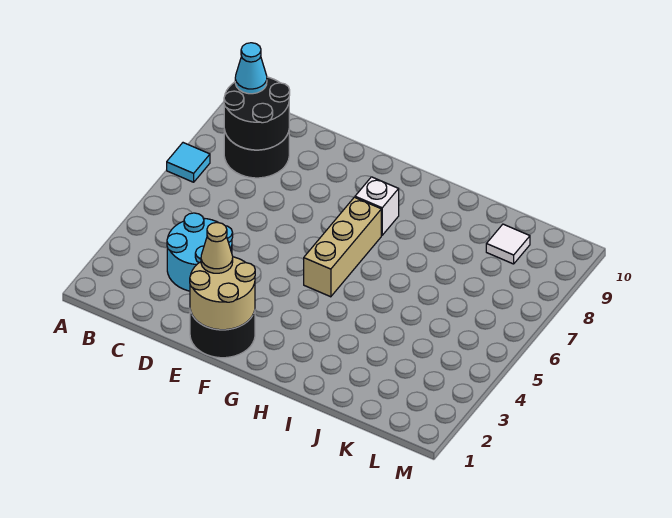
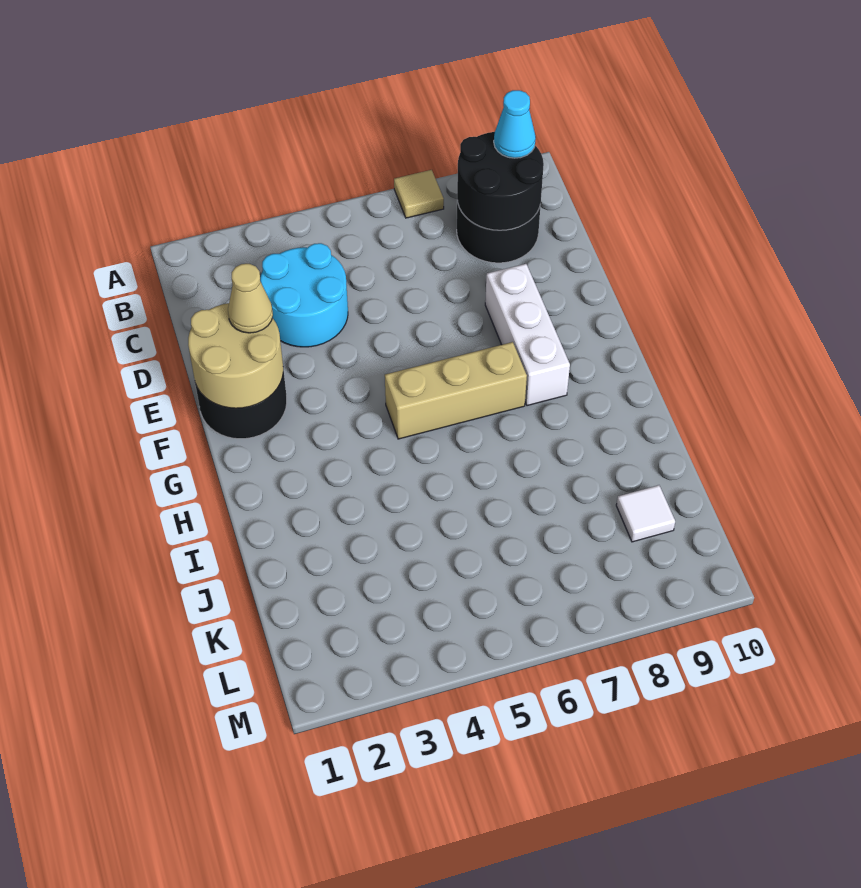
cyan 1x1 tile [167,143,210,182] -> tan 1x1 tile [394,170,444,218]
white 1x1 brick [355,177,399,235] -> white 1x3 brick [485,264,570,406]

